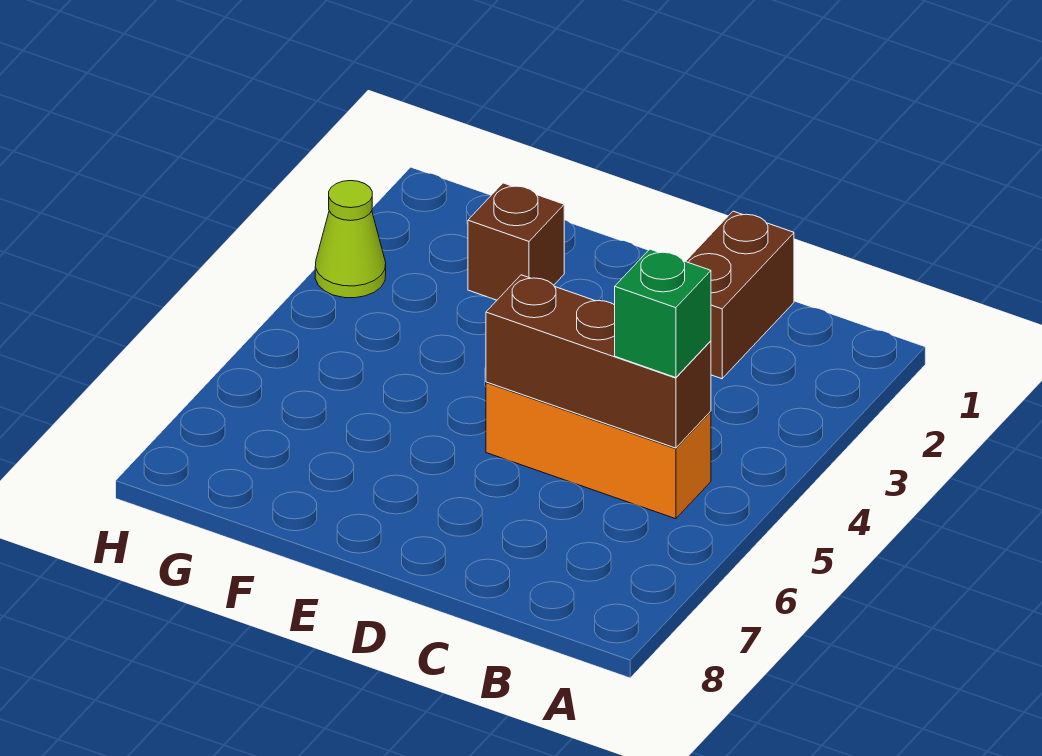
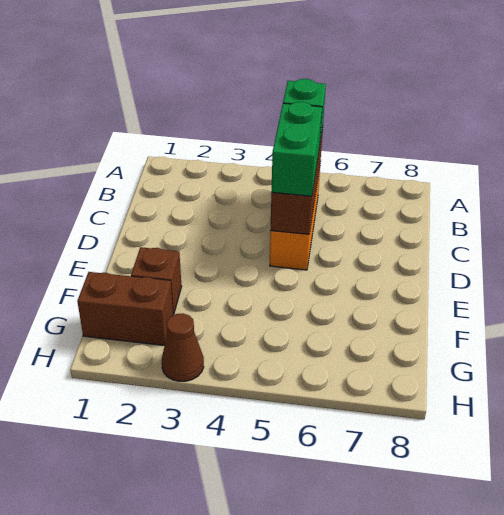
brown 1x2 brick [686,211,794,379] -> brown 1x2 brick moved to [77,272,173,346]
none -> green 1x2 brick [271,102,322,196]
lime 1x1 cone [315,181,386,298] -> brown 1x1 cone [162,313,204,381]

